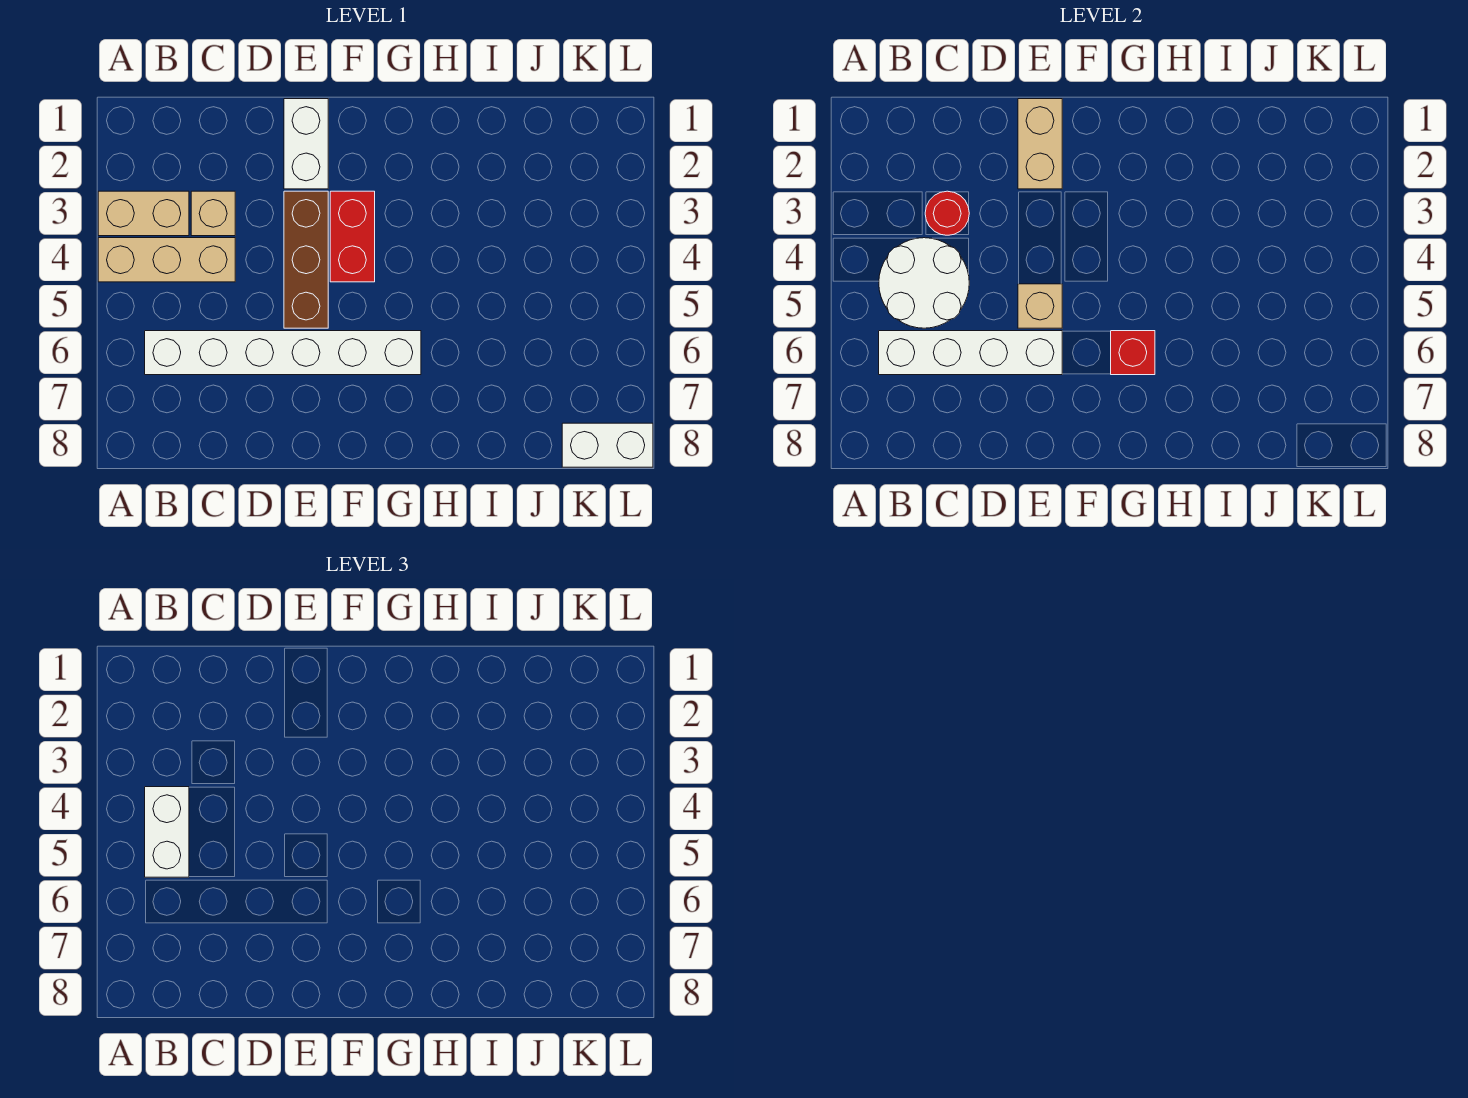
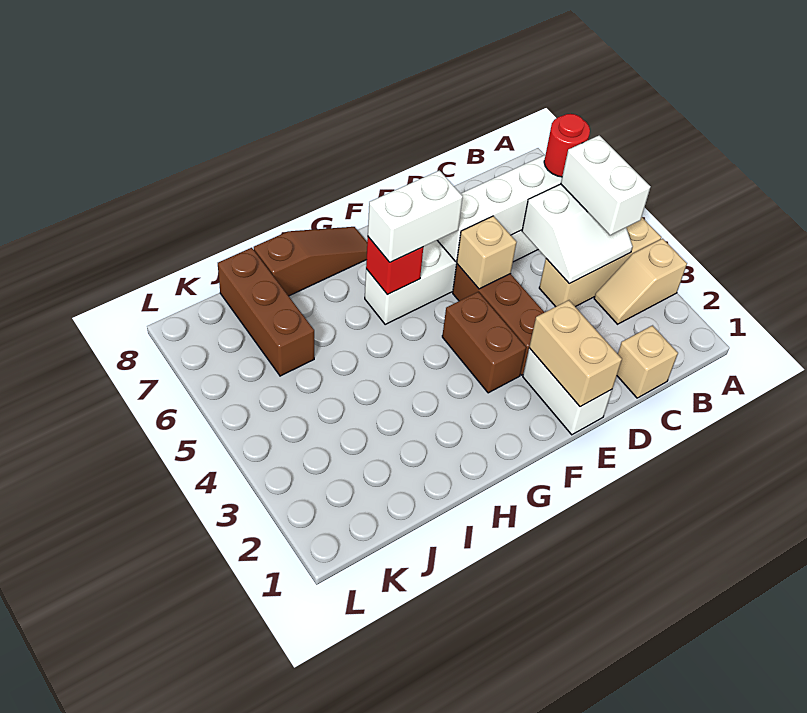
tan 1x2 brick [98,191,189,236] -> tan 1x2 slope [594,239,687,324]
white 2x2 round brick [879,238,969,328] -> white 2x2 slope [522,184,633,284]
tan 1x1 brick [191,191,235,236] -> tan 1x1 brick moved to [617,326,678,398]
red 1x1 round brick [925,191,969,235] -> red 1x1 round brick moved to [544,114,590,177]
red 1x2 brick [330,191,375,282] -> brown 1x2 brick [442,292,526,393]
none -> brown 1x3 slope [254,227,367,296]
none -> brown 1x3 brick [218,248,314,376]
white 1x2 brick [562,423,653,467] -> white 1x2 brick moved to [368,171,463,262]

